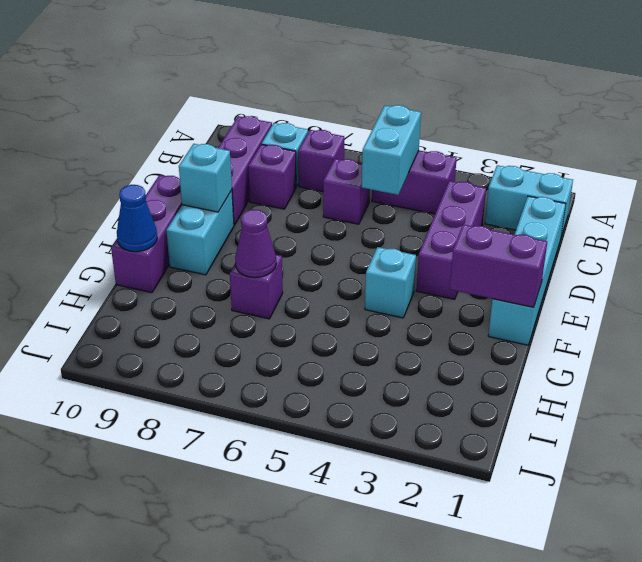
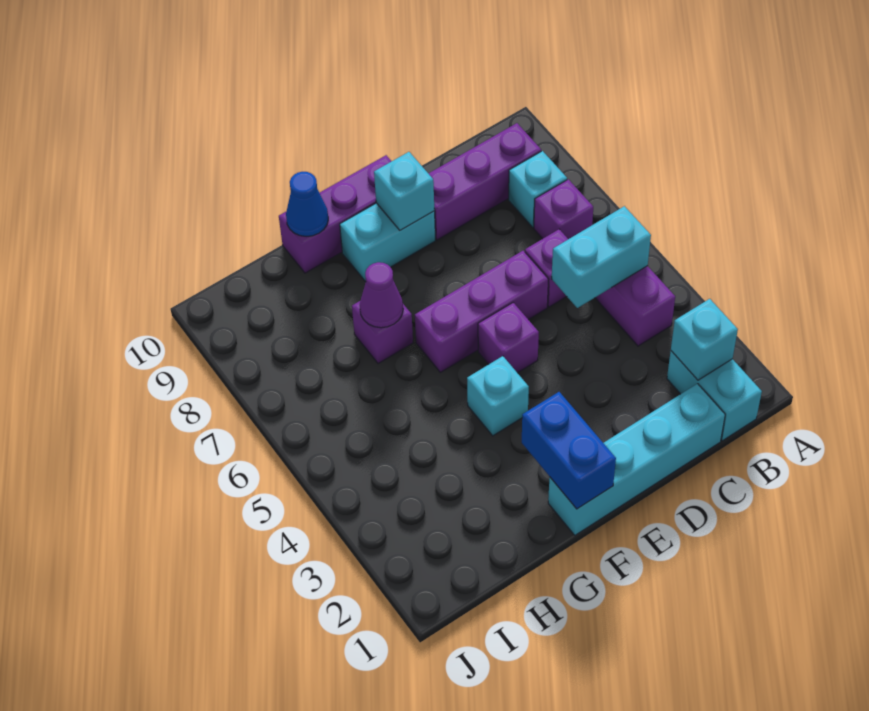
none -> cyan 1x1 brick [671,299,738,380]
purple 1x3 brick [416,181,486,299] -> purple 1x3 brick moved to [415,251,549,372]
purple 1x1 brick [248,144,296,209] -> purple 1x1 brick moved to [478,303,539,373]
purple 1x2 brick [450,224,547,307] -> blue 1x2 brick [522,392,616,509]

